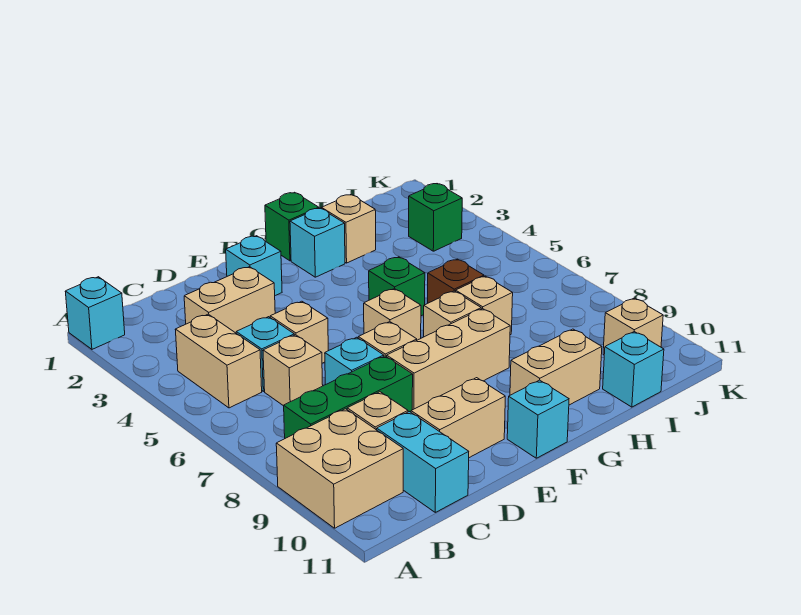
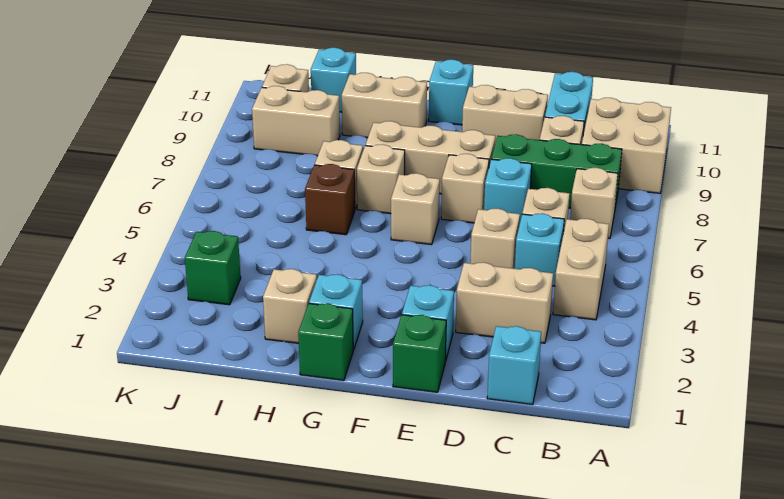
cyan 1x1 brick [65,277,125,349] -> cyan 1x1 brick moved to [487,326,541,405]
none -> tan 1x1 brick [570,168,618,239]
green 1x1 brick [369,257,425,316] -> green 1x1 brick moved to [393,315,446,392]
none -> tan 1x2 brick [252,86,340,156]

